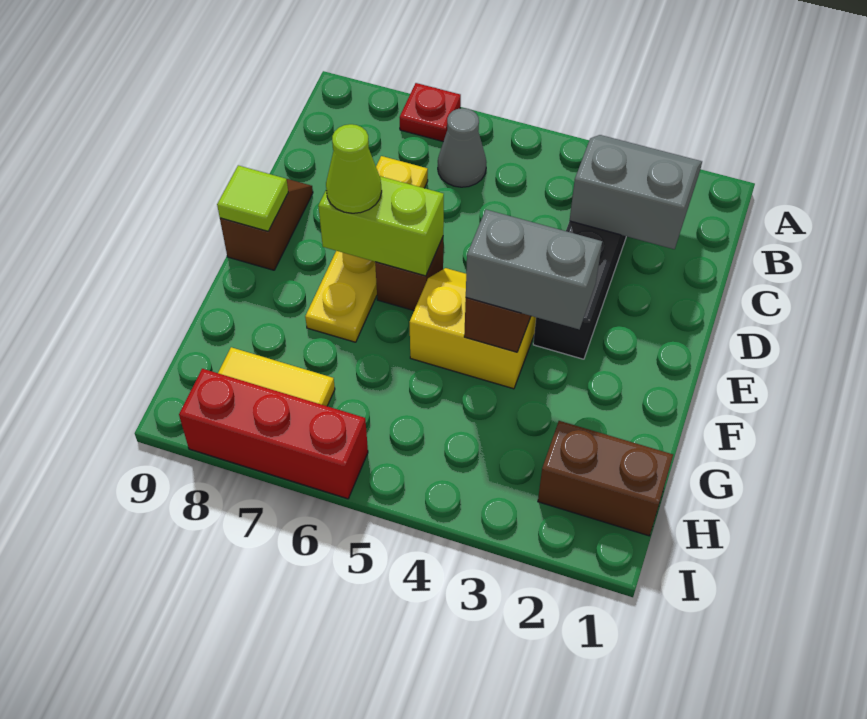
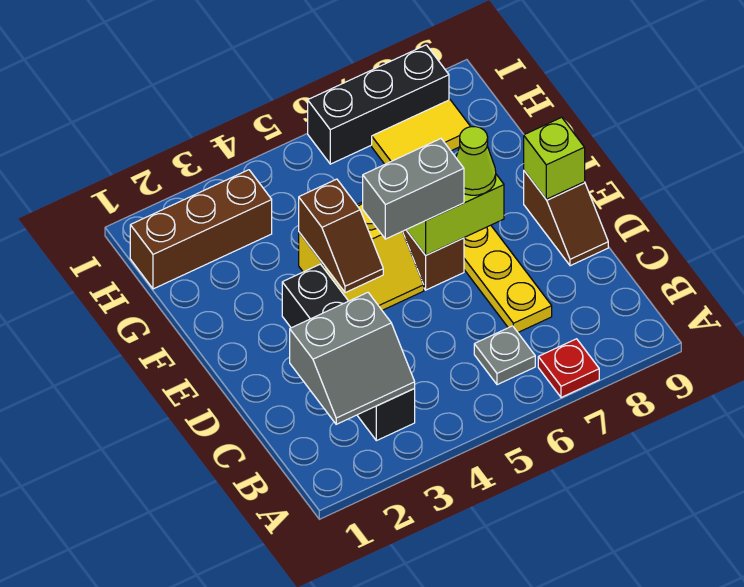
grey 1x1 cone [438,108,486,187] -> grey 1x1 plate [474,326,535,385]
lime 1x1 tile [217,165,288,231] -> lime 1x1 brick [524,117,585,199]
grey 1x2 brick [466,210,602,329] -> grey 1x2 brick moved to [363,139,464,239]
brown 1x2 brick [538,421,673,536] -> brown 1x3 brick [130,170,272,289]
red 1x3 brick [179,369,368,499] -> black 1x3 brick [308,45,449,164]

